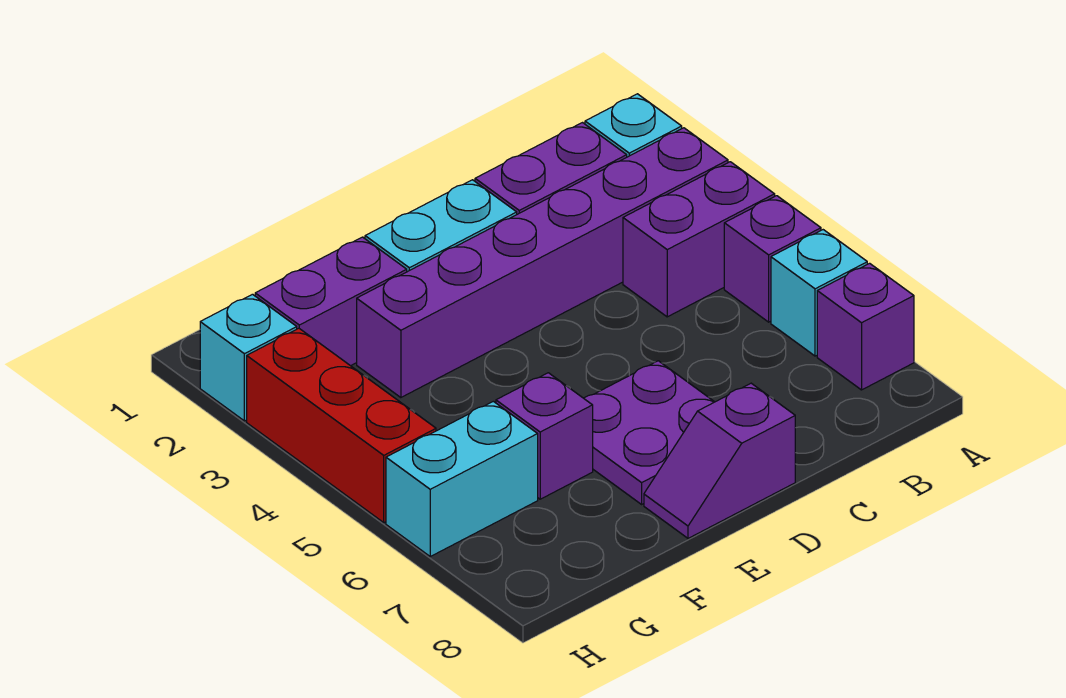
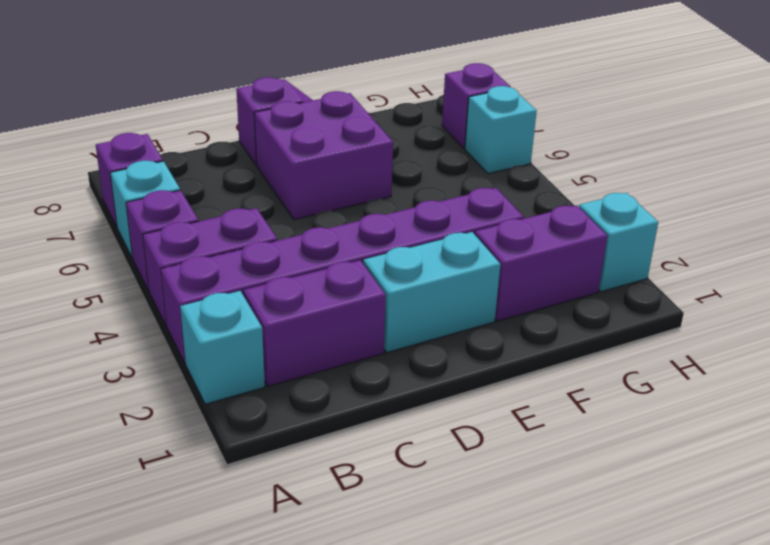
purple 2x2 plate [584,361,714,504] -> purple 2x2 brick [254,91,393,219]
purple 1x1 brick [496,373,593,499] -> purple 1x1 brick moved to [442,63,510,148]
cyan 1x2 brick [386,401,538,556] -> cyan 1x1 brick [465,86,537,174]
red 1x3 brick [247,328,436,523] -> none

